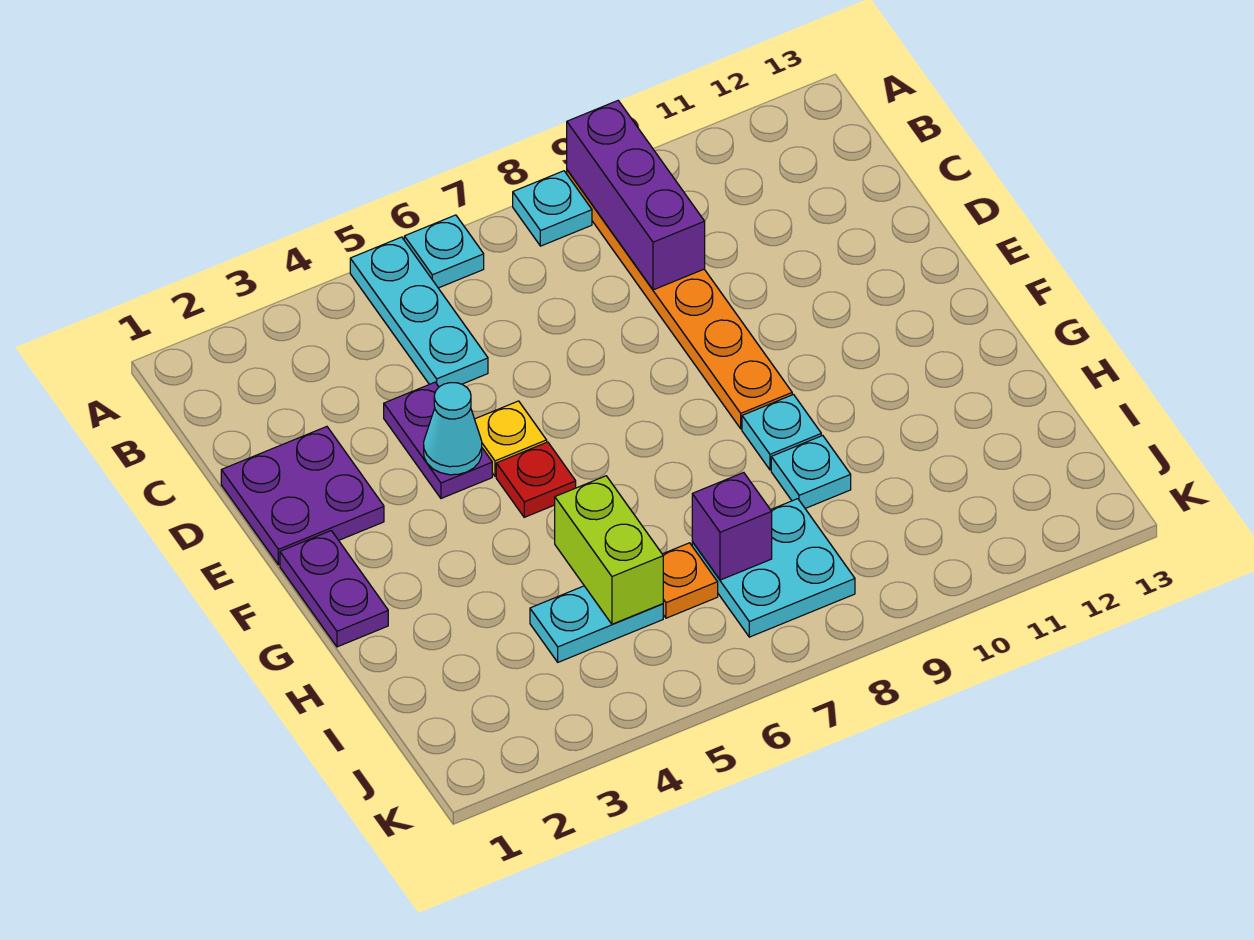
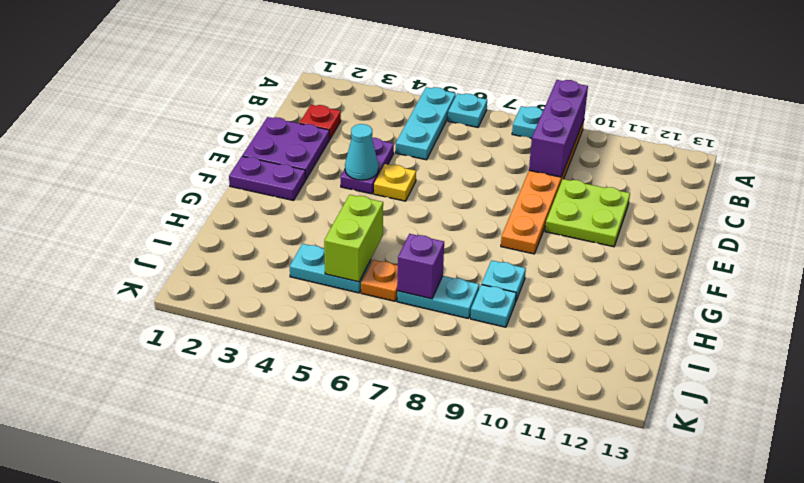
none -> lime 2x2 plate [545,179,630,247]
purple 1x2 plate [280,531,388,647] -> purple 1x2 plate turned to [229,156,306,201]
red 1x1 plate [496,442,576,517] -> red 1x1 plate moved to [300,105,341,139]
cyan 1x1 plate [742,395,821,470] -> cyan 1x1 plate moved to [471,284,516,327]
cyan 2x2 plate [692,499,855,637] -> cyan 1x2 plate [397,276,479,319]

